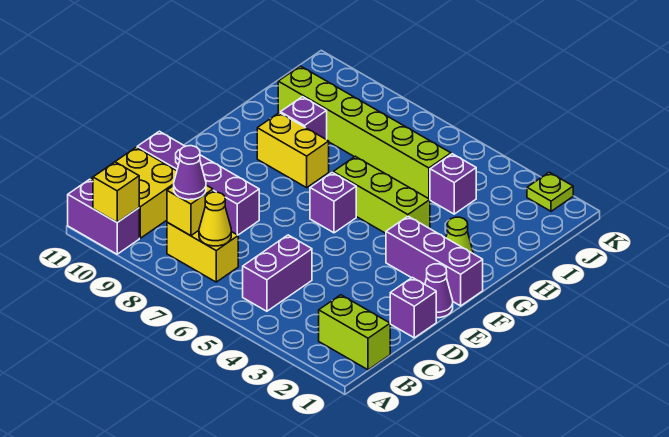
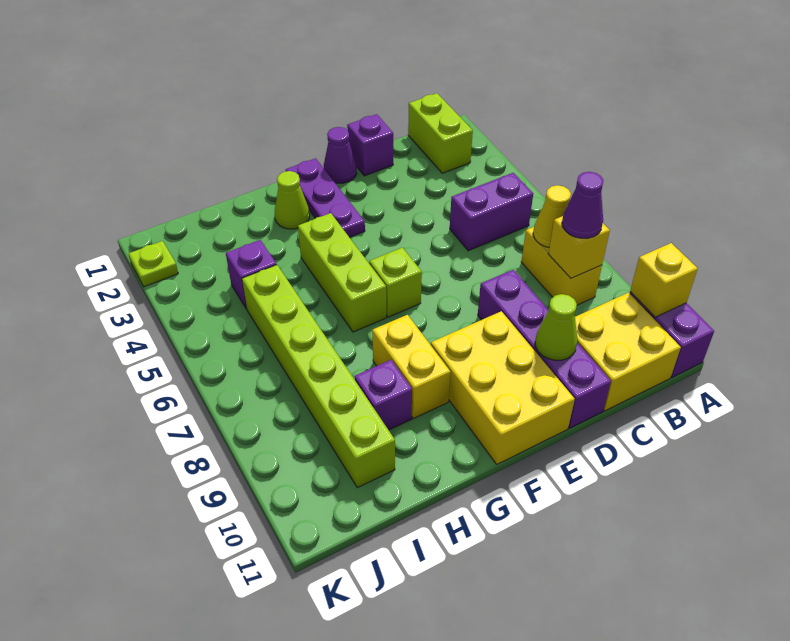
none -> lime 1x1 cone [535,294,578,360]
none -> yellow 2x3 brick [431,311,575,464]
purple 1x3 brick [386,216,483,306] -> purple 1x3 plate [286,158,365,237]
purple 1x1 brick [310,173,356,233] -> lime 1x1 brick [369,248,422,317]

